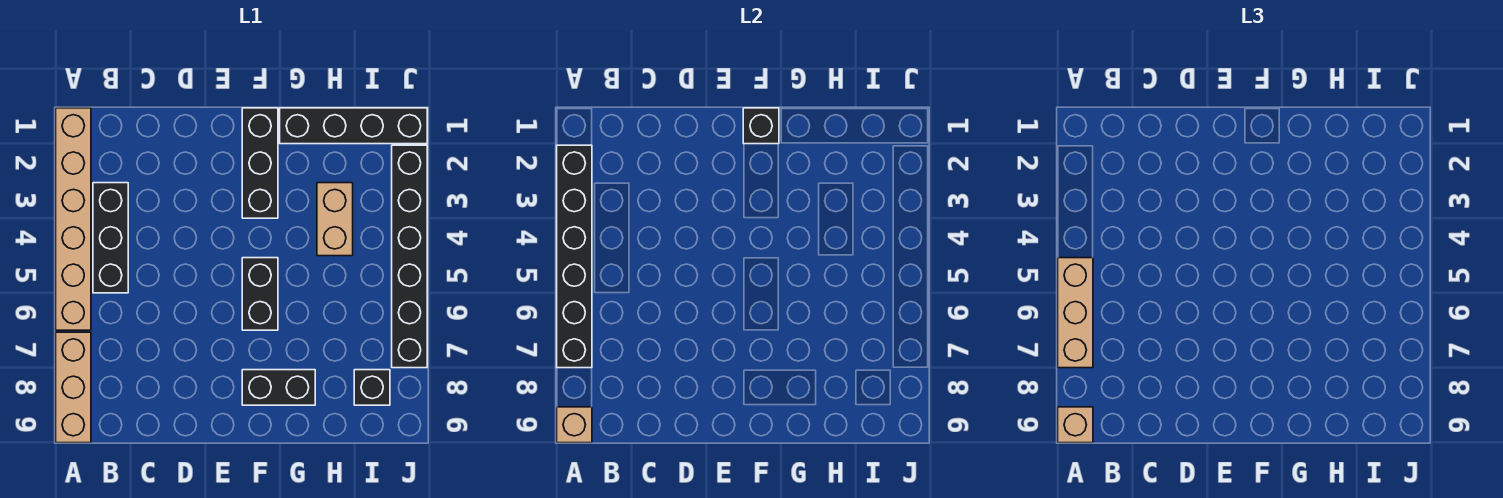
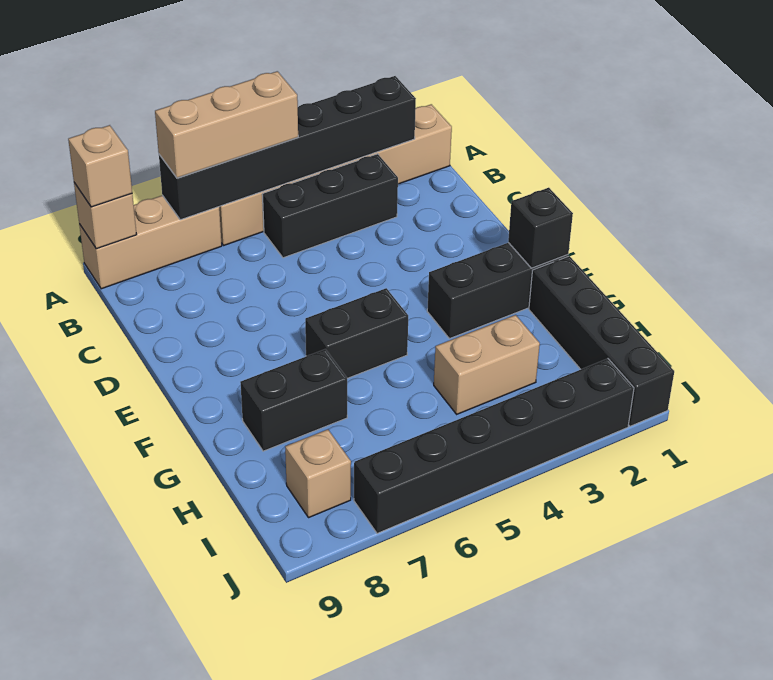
black 1x2 brick [242,370,315,405] -> black 1x2 brick turned to [240,349,347,451]
black 1x1 brick [354,370,390,405] -> tan 1x1 brick [285,429,351,518]

